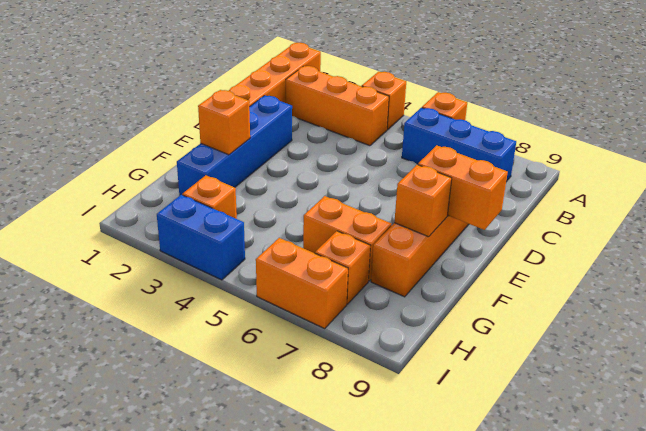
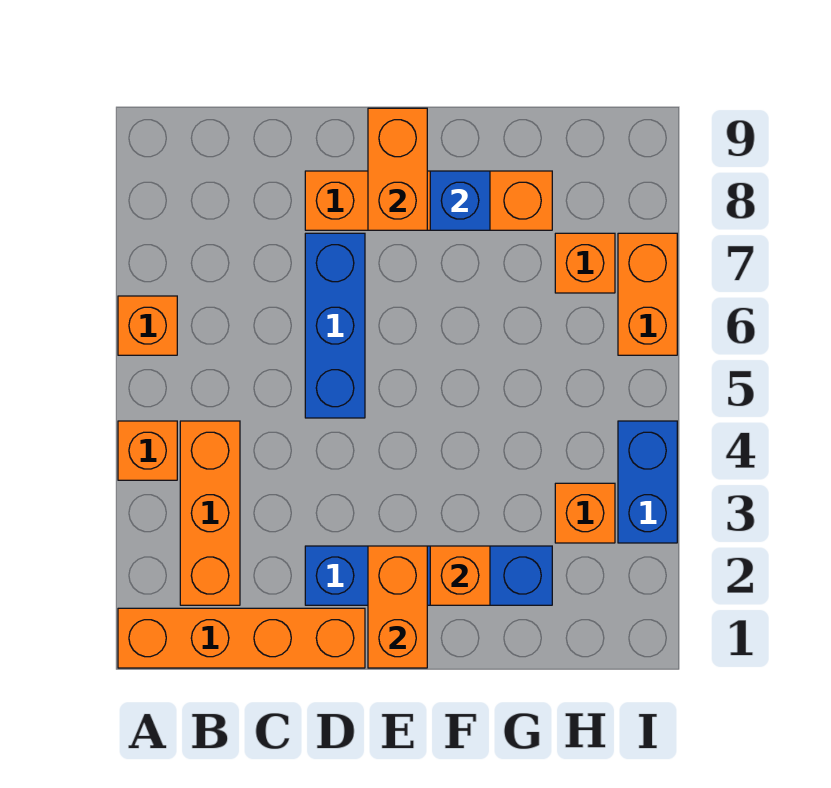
blue 1x3 brick [402,108,516,182] -> blue 1x3 brick moved to [305,233,365,418]
orange 1x1 brick [394,165,452,237] -> blue 1x1 brick [430,171,490,230]
orange 1x2 brick [303,196,392,281] -> orange 1x2 brick moved to [368,546,427,668]

